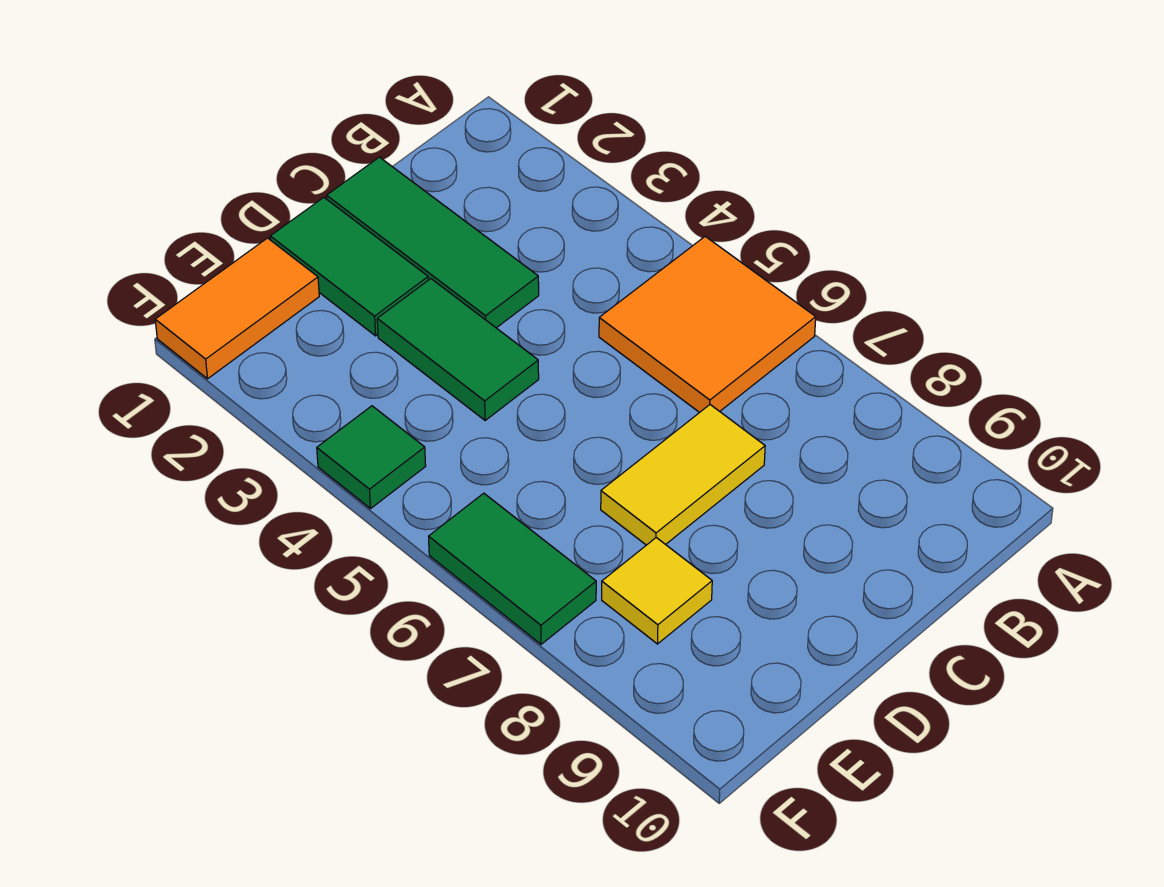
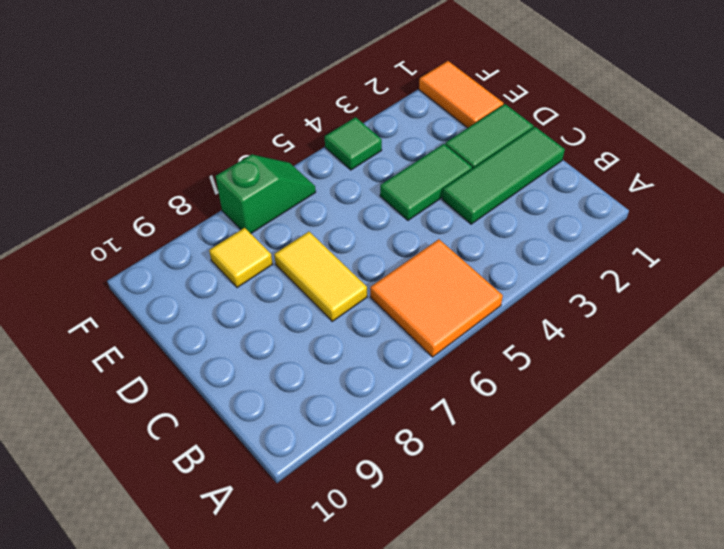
green 1x2 tile [429,493,596,644] -> green 1x2 slope [216,154,316,233]

